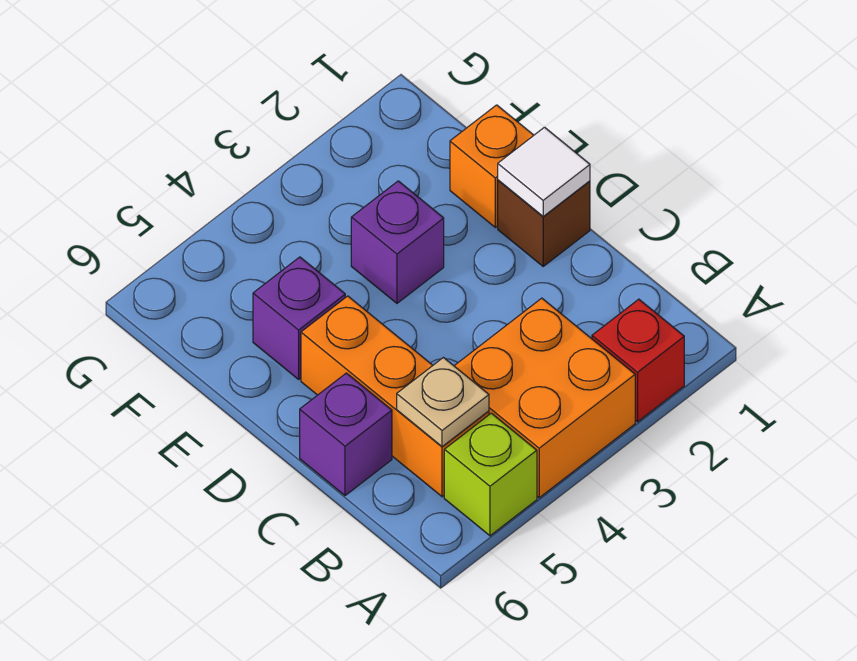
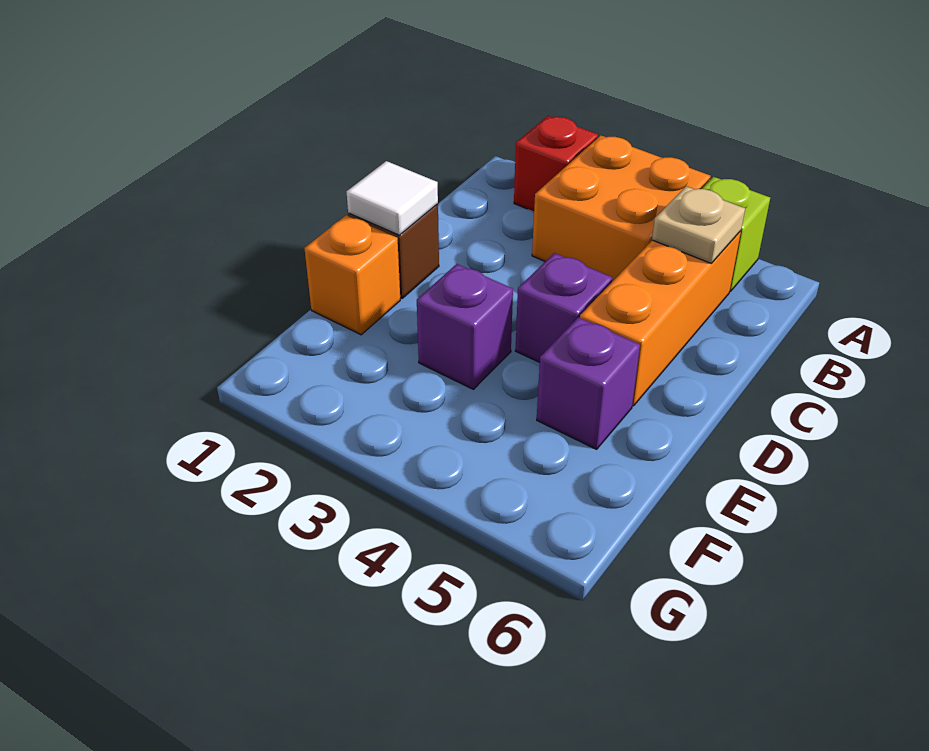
purple 1x1 brick [300,373,392,496] -> purple 1x1 brick moved to [515,253,612,362]

